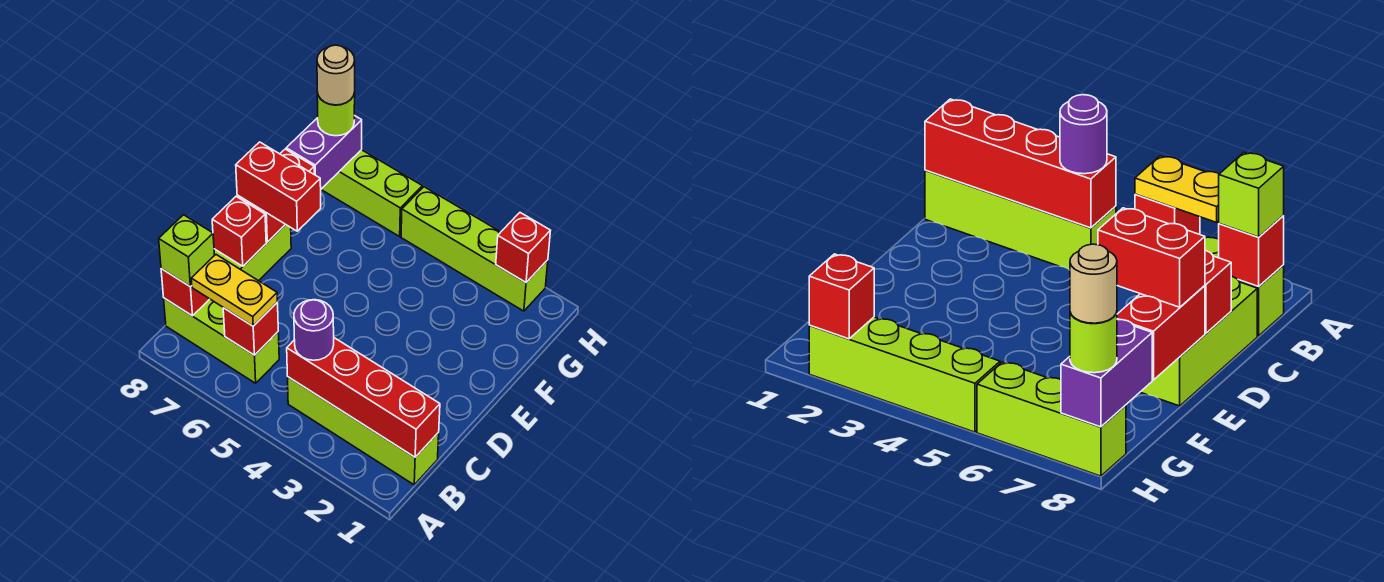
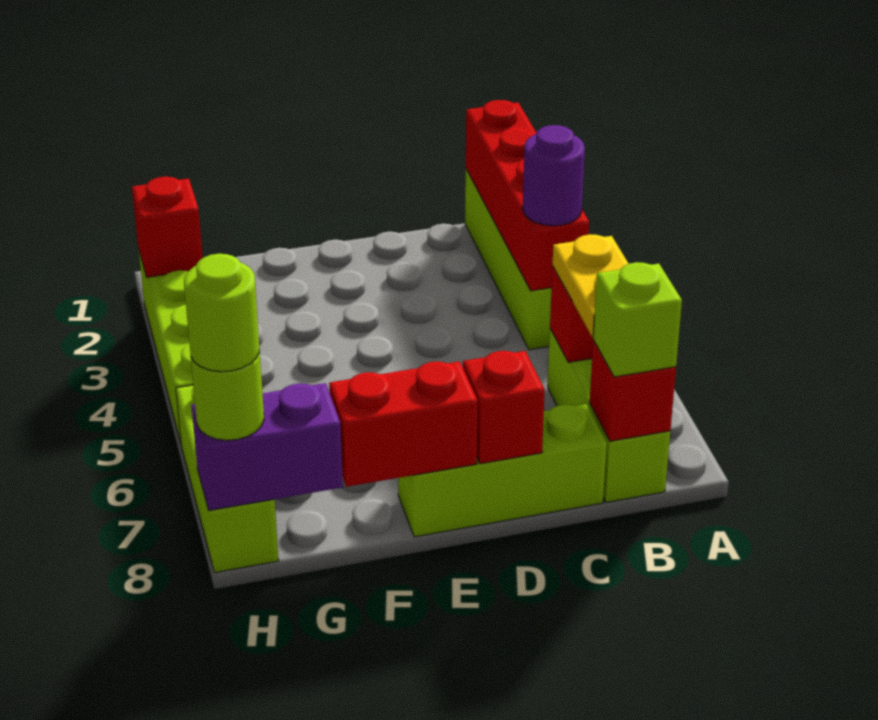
red 1x2 brick [236,142,321,231] -> none
tan 1x1 round brick [317,45,355,105] -> lime 1x1 round brick [184,254,260,372]

